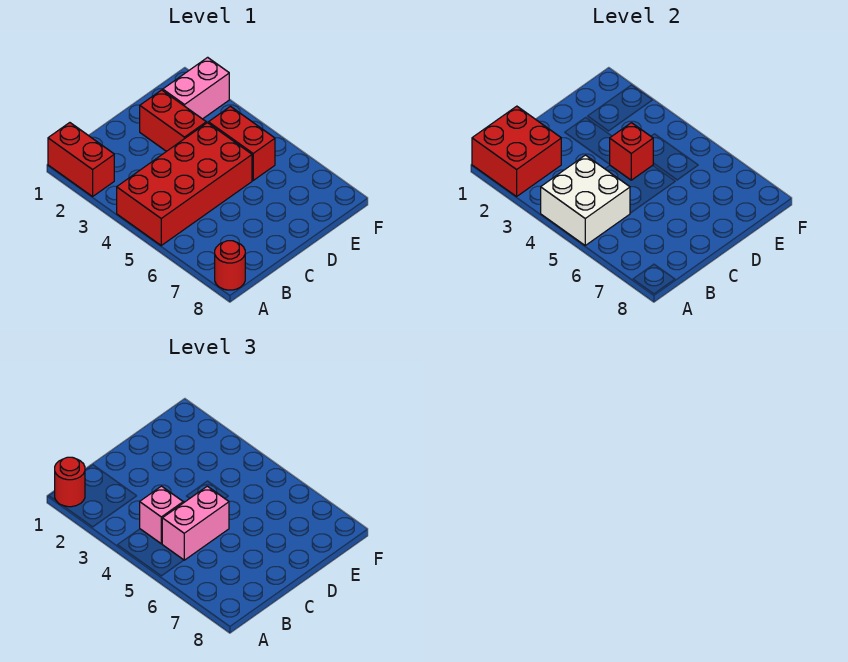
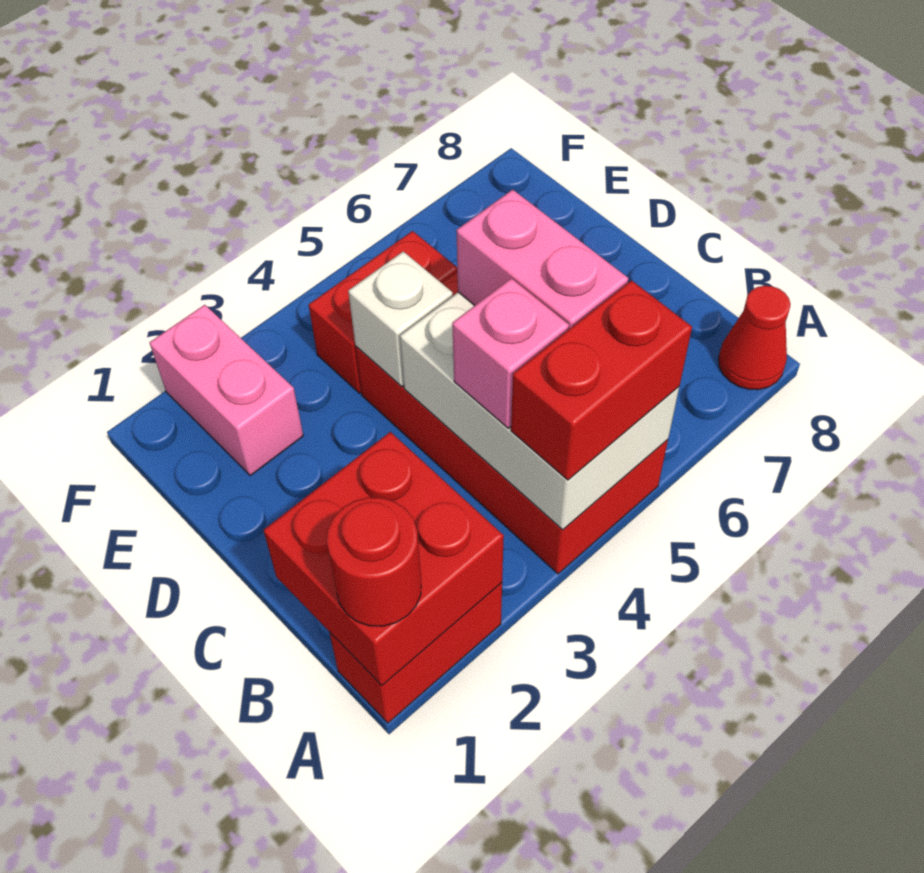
white 2x2 brick [541,155,630,245] -> white 2x3 brick [400,292,679,530]
red 1x1 round brick [215,241,245,290] -> red 1x1 cone [718,286,790,390]
red 1x2 brick [140,90,206,151] -> red 1x2 brick moved to [511,280,692,480]
red 1x1 brick [610,123,653,180] -> white 1x1 brick [348,252,453,387]

